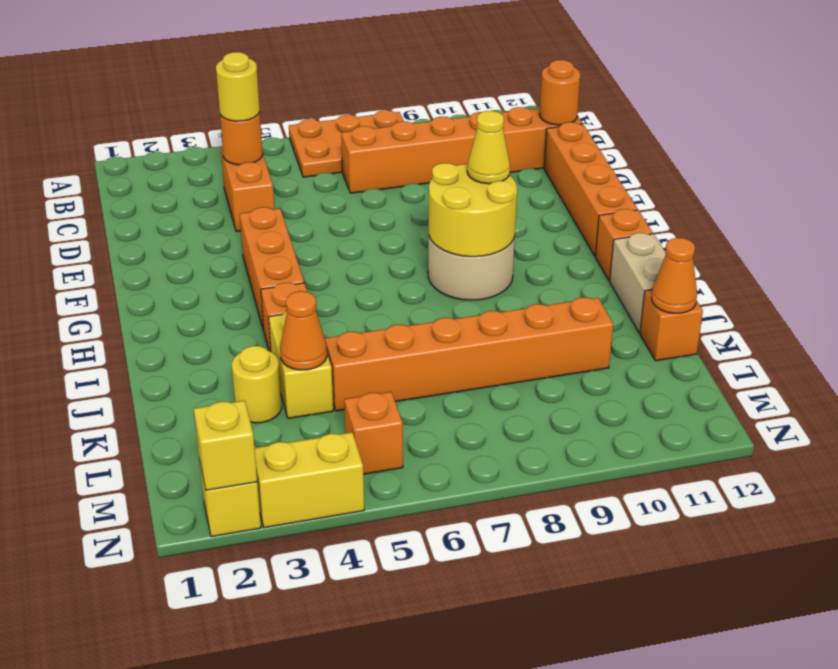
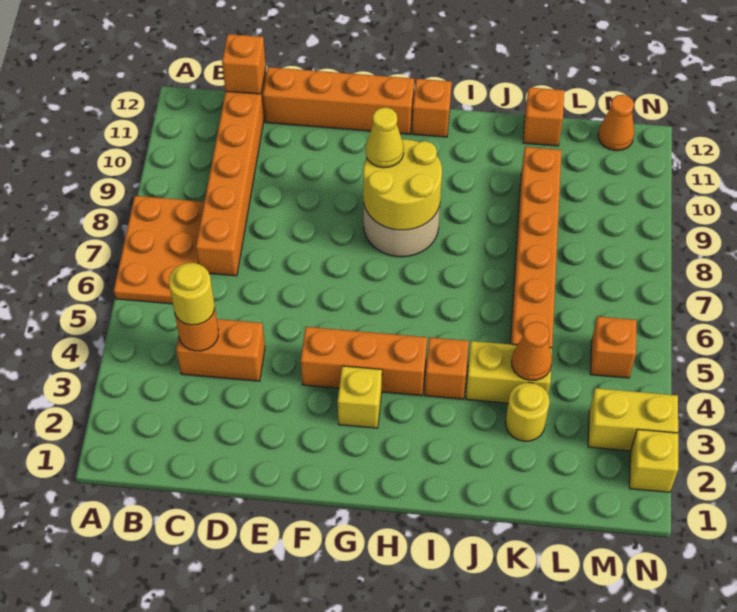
orange 1x1 round brick [539,60,580,125] -> orange 1x1 brick [222,34,266,94]
tan 1x2 brick [610,233,666,333] -> none
orange 1x1 cone [651,238,697,313] -> orange 1x1 cone moved to [598,95,634,151]
yellow 1x1 brick [194,401,257,490] -> yellow 1x1 brick moved to [338,366,382,428]
yellow 1x2 brick [254,432,364,528] -> yellow 1x2 brick turned to [588,388,678,451]

